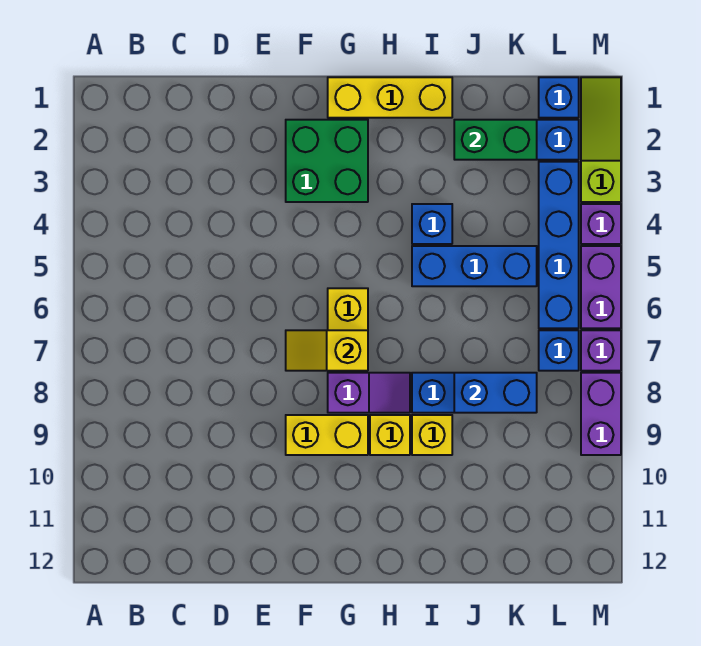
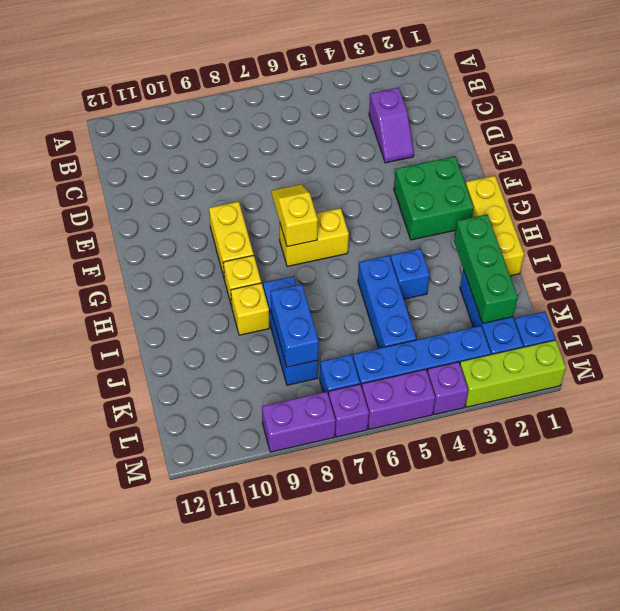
purple 1x2 slope [328,373,410,413] -> purple 1x2 slope moved to [369,88,414,163]
green 1x2 brick [454,120,537,160] -> green 1x3 brick [454,214,518,323]
lime 1x3 slope [581,77,621,202] -> lime 1x3 brick [460,340,566,407]

